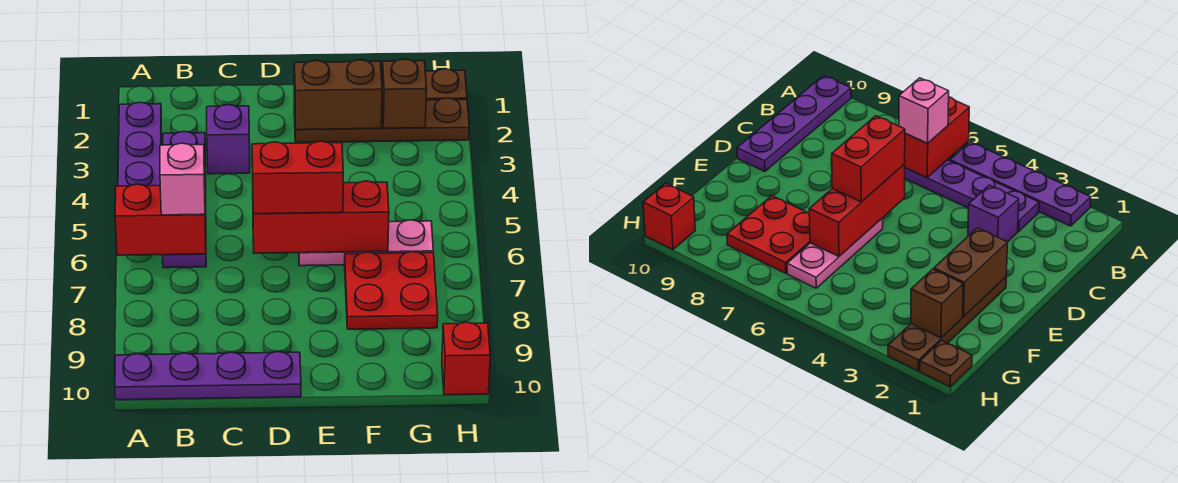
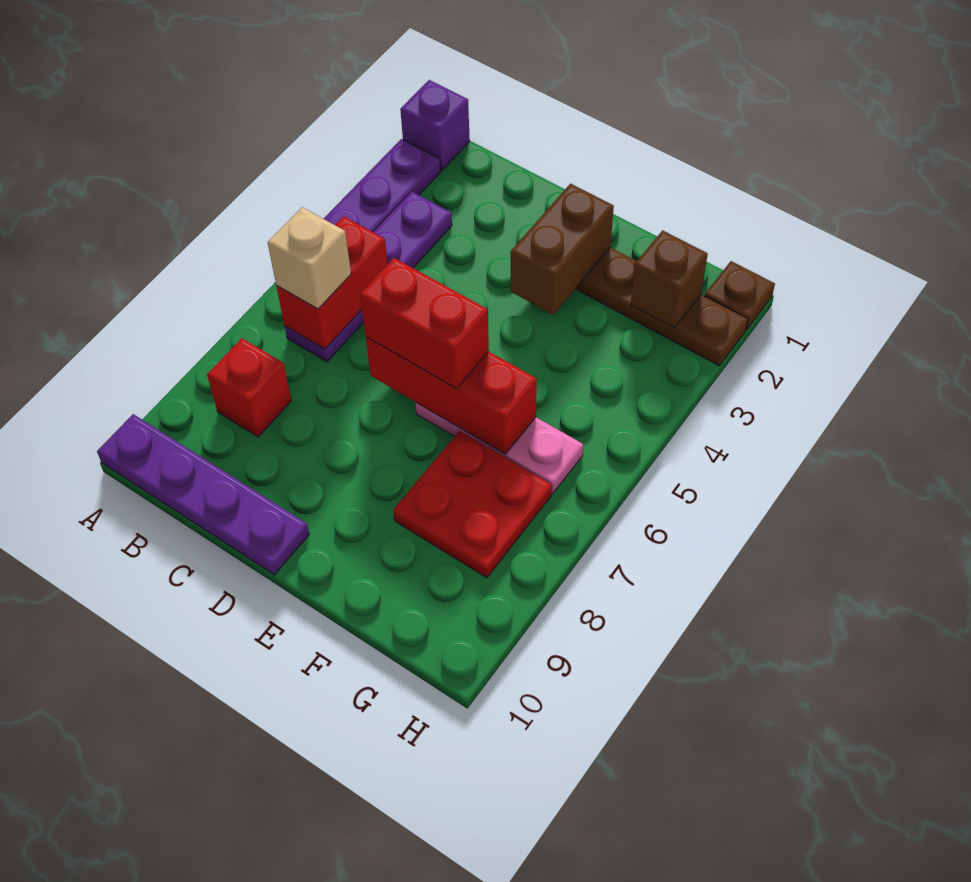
red 1x2 brick [115,184,206,255] -> red 1x2 brick turned to [276,216,388,349]
pink 1x1 brick [160,143,205,215] -> tan 1x1 brick [268,207,351,309]
purple 1x1 brick [207,105,250,174] -> purple 1x1 brick moved to [400,80,470,170]
brown 1x2 brick [294,60,382,130] -> brown 1x2 brick turned to [511,184,614,314]
red 1x1 brick [442,322,490,395] -> red 1x1 brick moved to [207,338,292,437]

